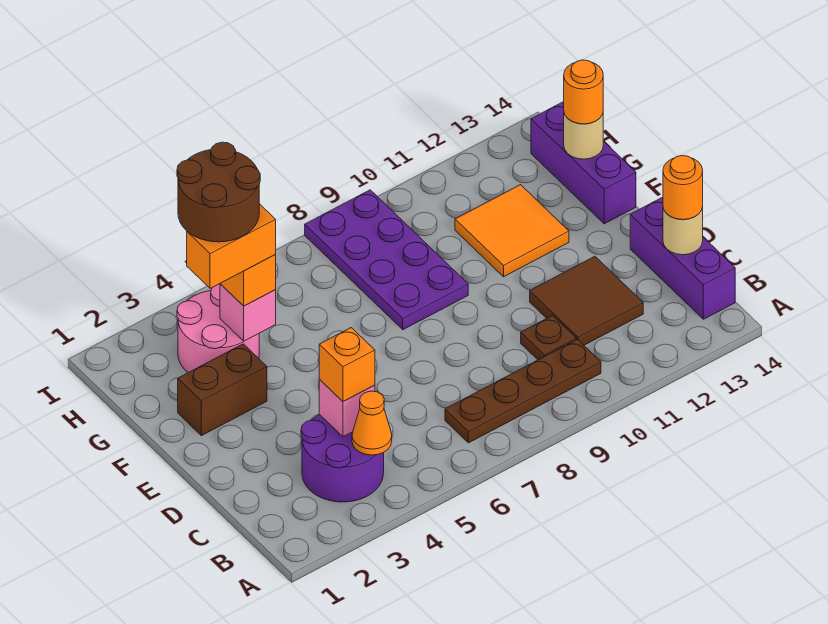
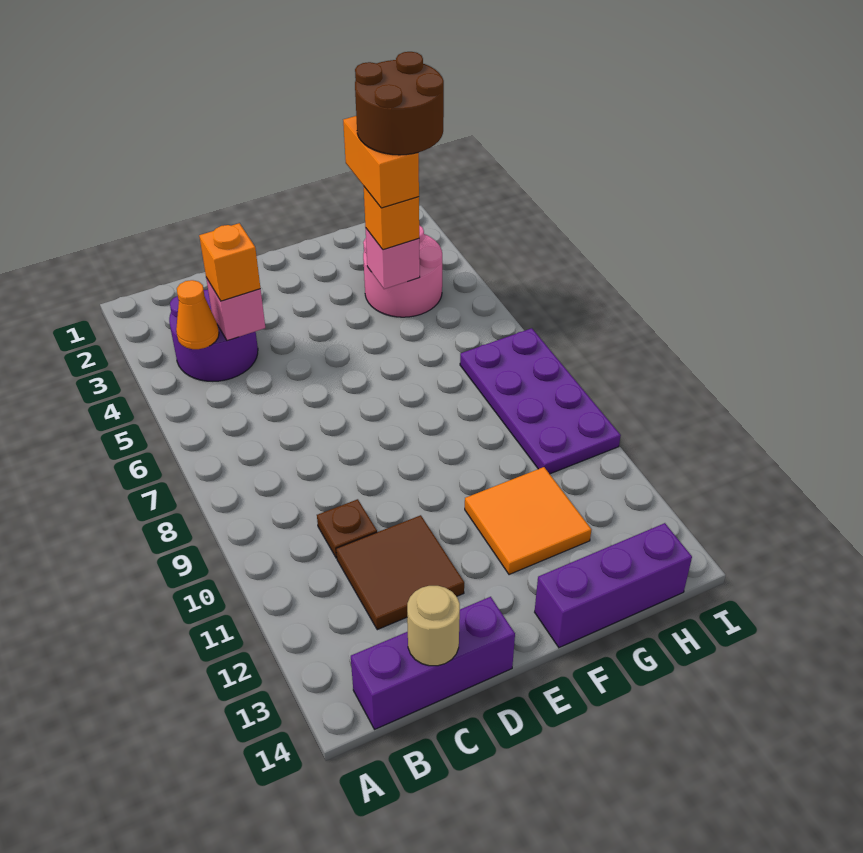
brown 1x4 plate [445,339,601,443] -> none
orange 1x1 round brick [663,156,703,220] -> none
brown 1x2 brick [178,344,267,436] -> none
purple 2x4 plate [305,190,468,330] -> purple 2x4 plate turned to [460,328,621,474]
tan 1x1 round brick [564,114,603,159] -> none
orange 1x1 round brick [564,60,603,124] -> none

